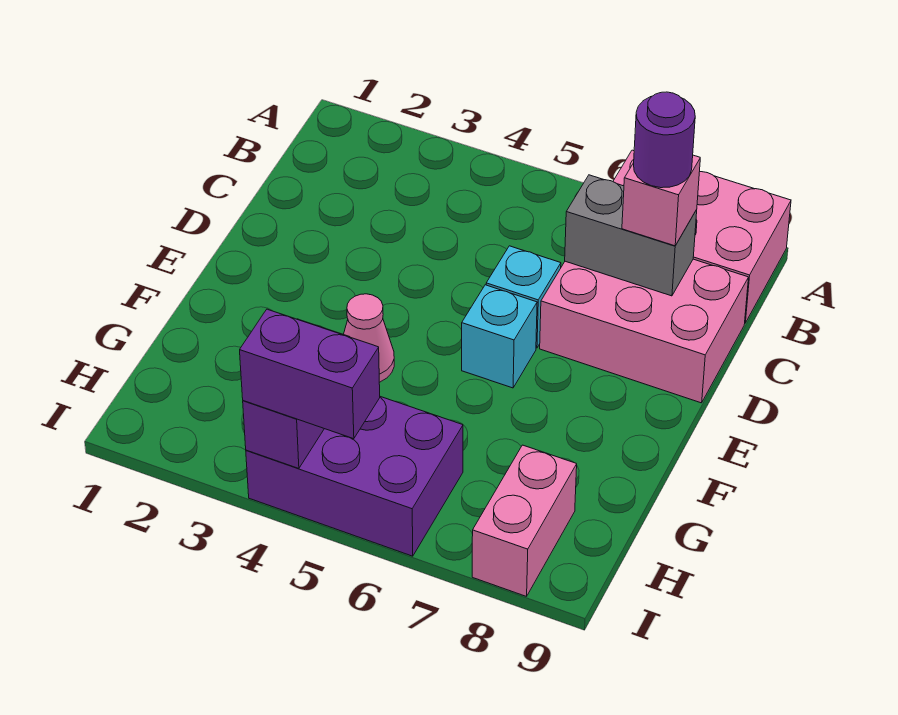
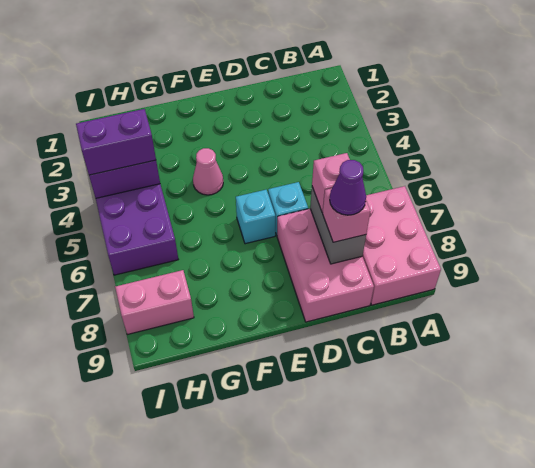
none -> pink 1x1 brick [312,153,350,213]
purple 1x1 round brick [634,92,695,188] -> purple 1x1 cone [330,160,366,215]
purple 1x2 brick [240,309,380,439] -> purple 1x2 brick turned to [76,109,156,175]

